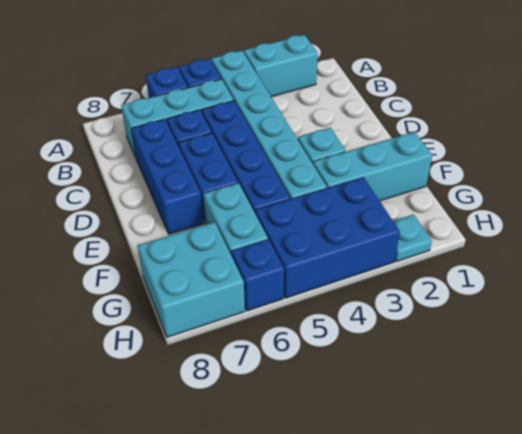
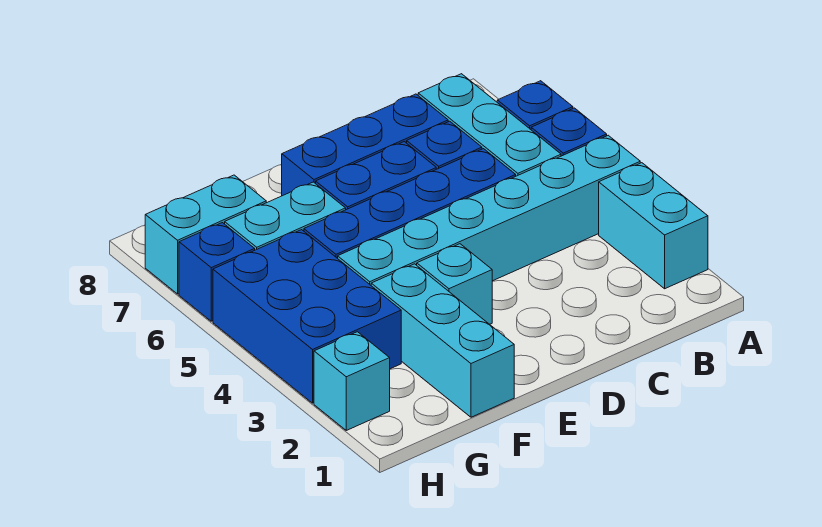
cyan 2x2 brick [137,222,245,337] -> cyan 1x2 brick [145,175,266,294]
cyan 1x1 plate [393,214,432,262] -> cyan 1x1 brick [314,332,390,430]

